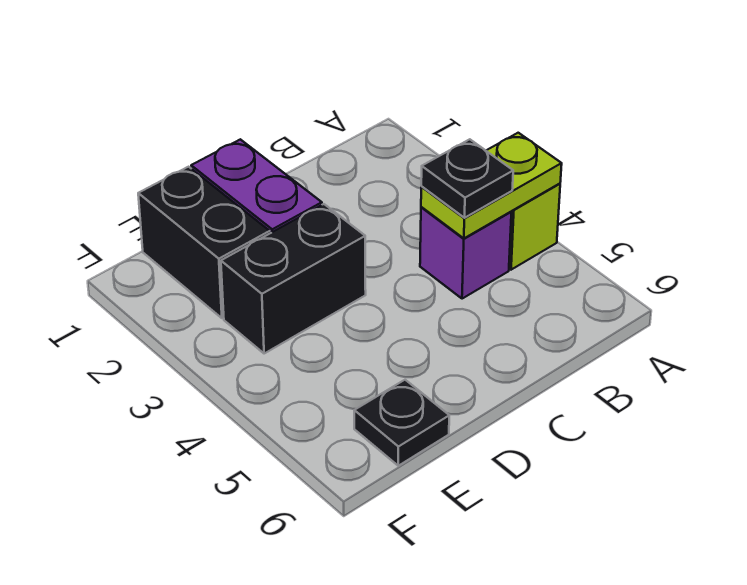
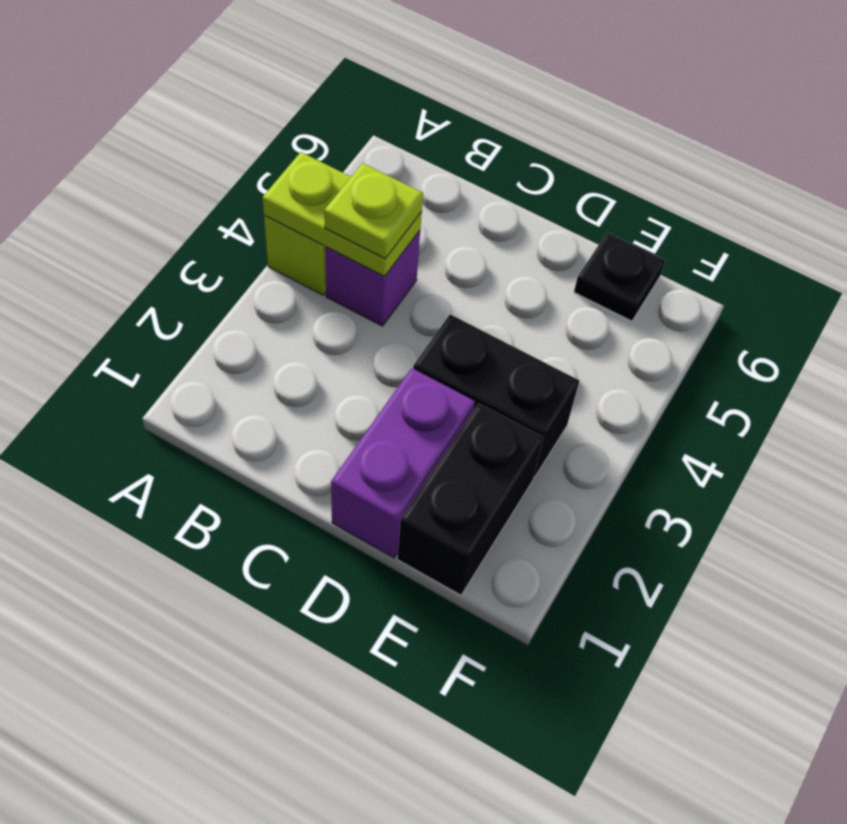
black 1x1 plate [421,139,513,218] -> lime 1x1 plate [324,163,423,259]

